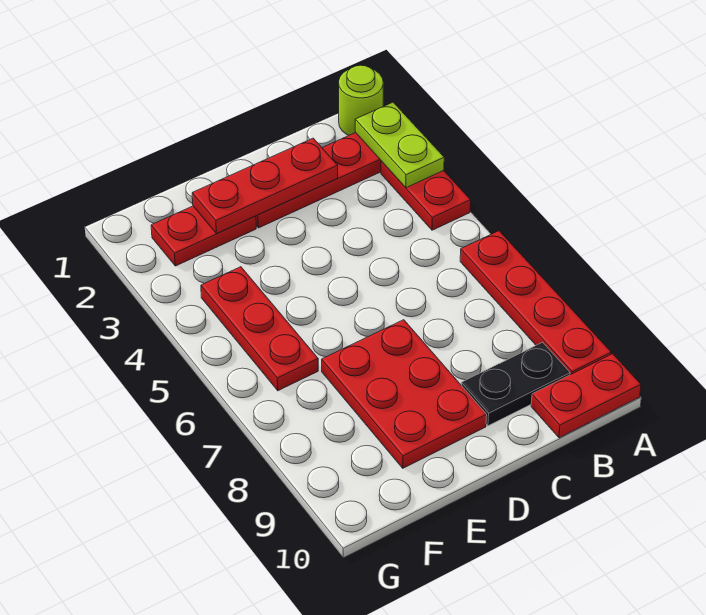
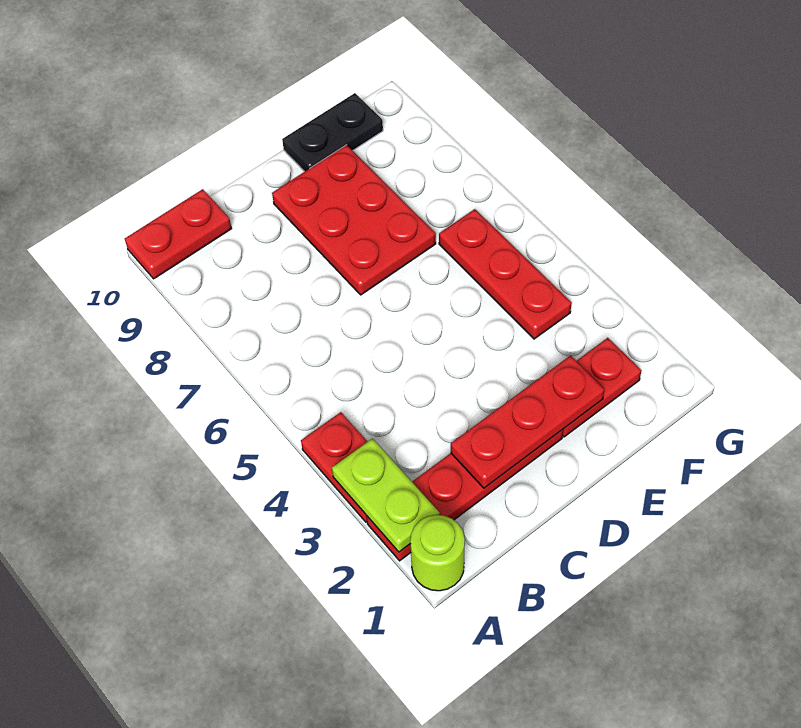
red 1x4 plate [460,231,611,375] -> none
black 1x2 plate [461,342,570,426] -> black 1x2 plate moved to [282,93,383,172]

